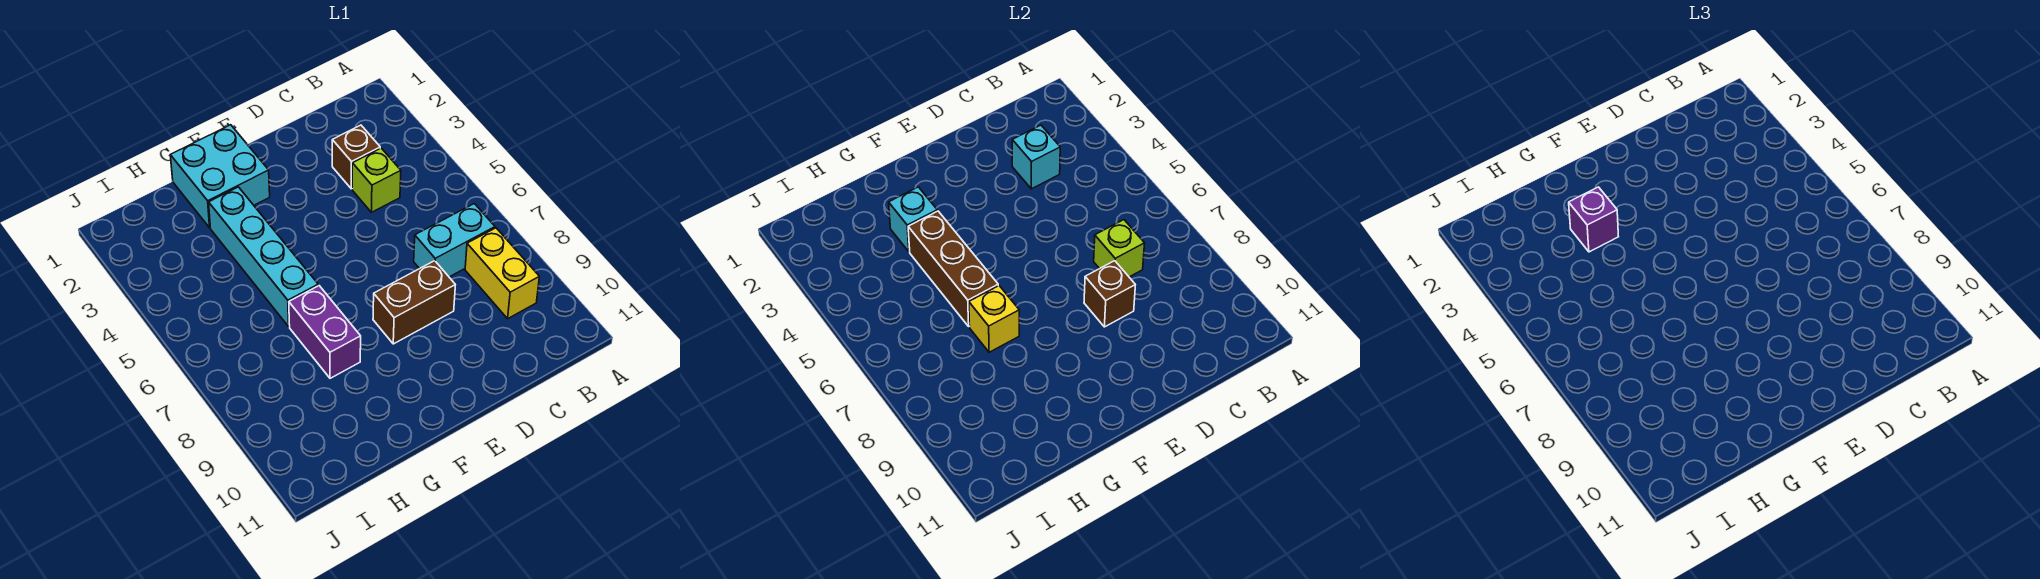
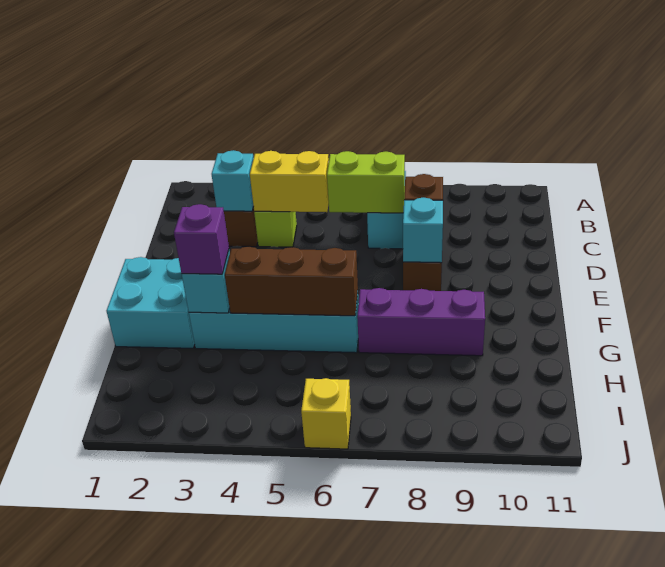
yellow 1x2 brick [465,228,539,319] -> yellow 1x2 brick moved to [250,151,329,212]
lime 1x1 brick [1094,220,1145,277] -> lime 1x2 brick [327,151,405,213]
none -> cyan 1x1 brick [403,198,443,263]
purple 1x2 brick [289,286,361,378] -> purple 1x3 brick [357,288,485,356]
yellow 1x1 brick [969,286,1019,352] -> yellow 1x1 brick moved to [301,378,351,449]

